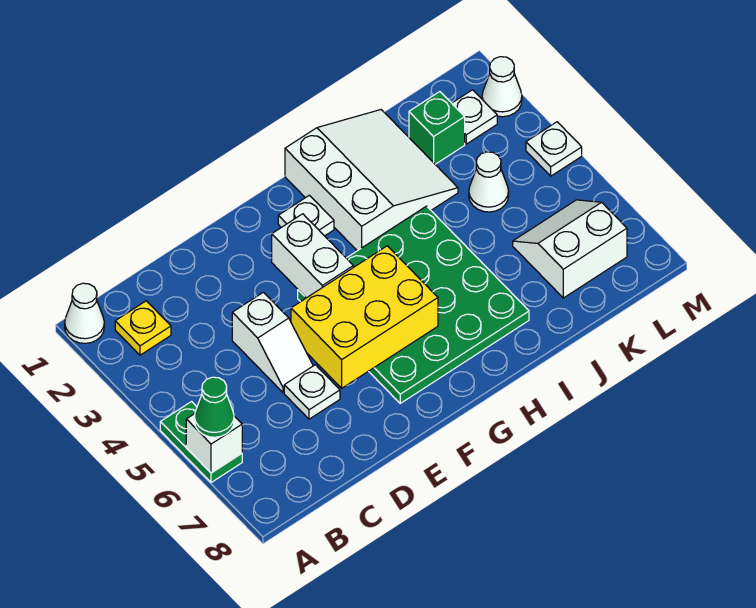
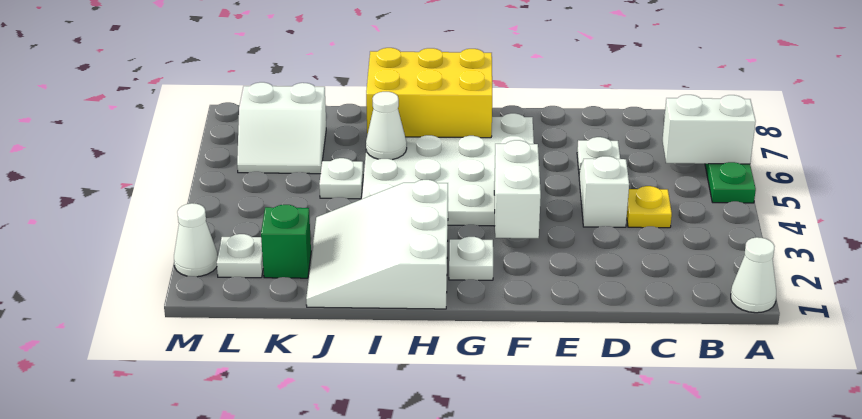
white 1x1 brick [186,414,242,473] -> white 1x2 brick [662,95,756,164]
green 1x1 cone [194,377,234,437] -> none
yellow 1x1 plate [115,301,171,355] -> yellow 1x1 plate moved to [627,186,672,228]
yellow 2x3 brick [291,246,438,388] -> yellow 2x3 brick moved to [366,48,492,138]
green 4x4 plate [298,206,529,403] -> white 4x4 plate [362,113,534,226]
white 1x1 cone [469,152,509,212] -> white 1x1 cone moved to [366,92,407,160]
white 1x1 plate [526,122,582,176] -> white 1x1 plate moved to [319,158,363,199]

